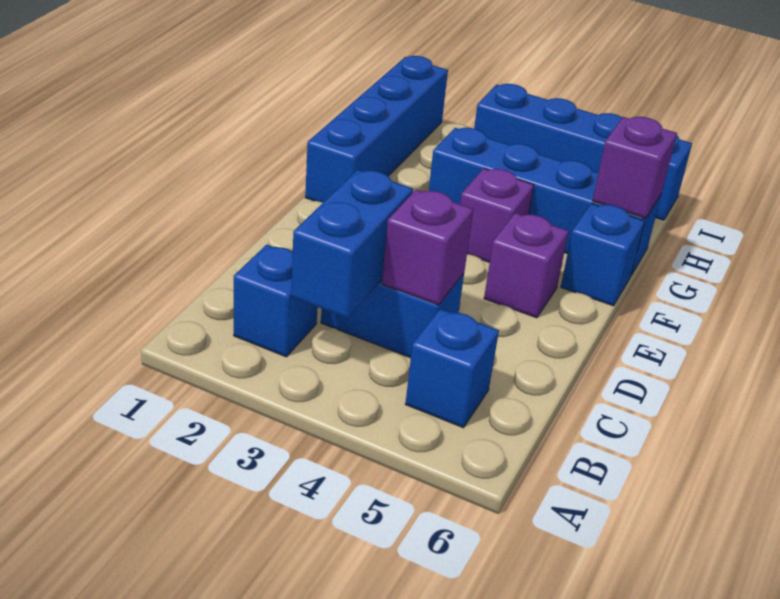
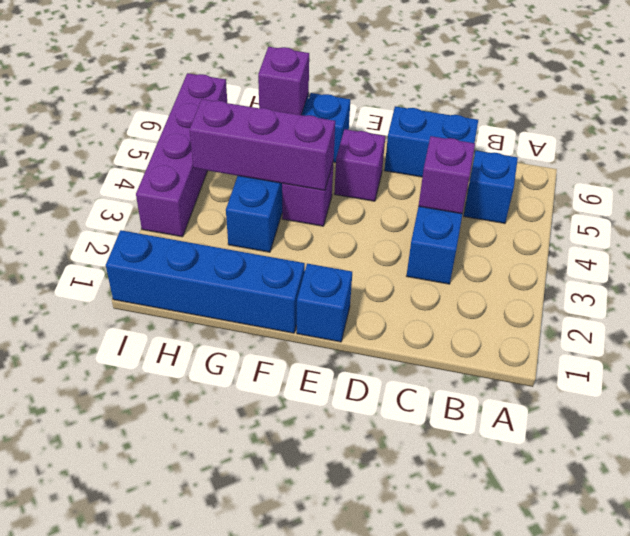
blue 1x1 brick [234,245,318,357] -> blue 1x1 brick moved to [297,264,352,342]
blue 1x2 brick [291,170,413,318] -> blue 1x2 brick moved to [384,106,478,177]
none -> purple 1x3 brick [190,99,335,190]
blue 1x4 brick [474,84,692,220] -> purple 1x4 brick [136,73,227,237]

